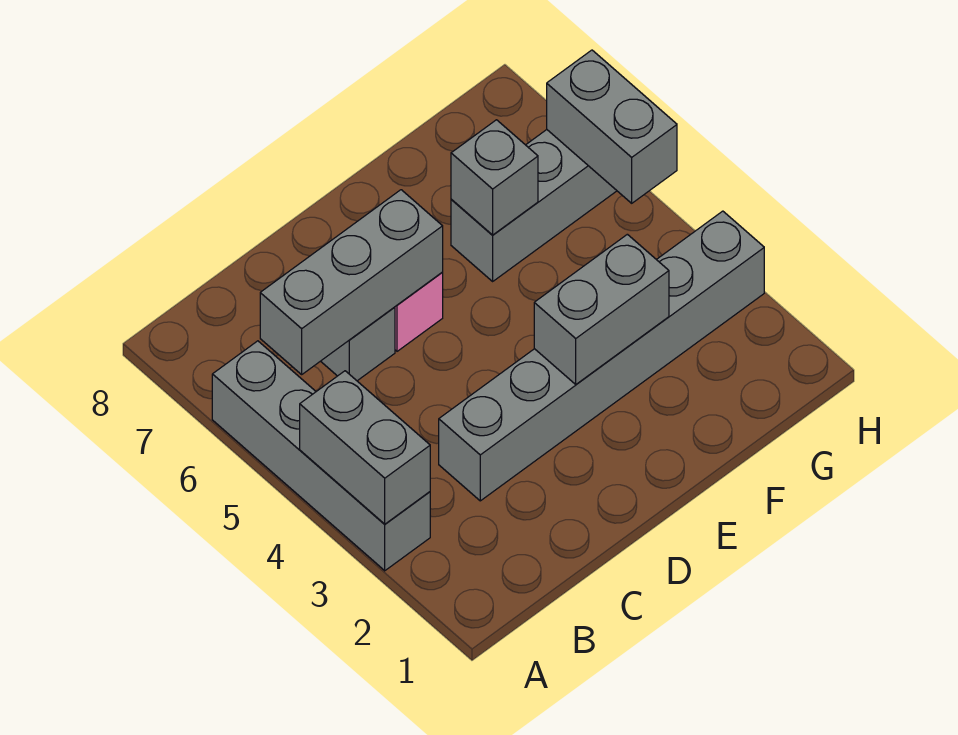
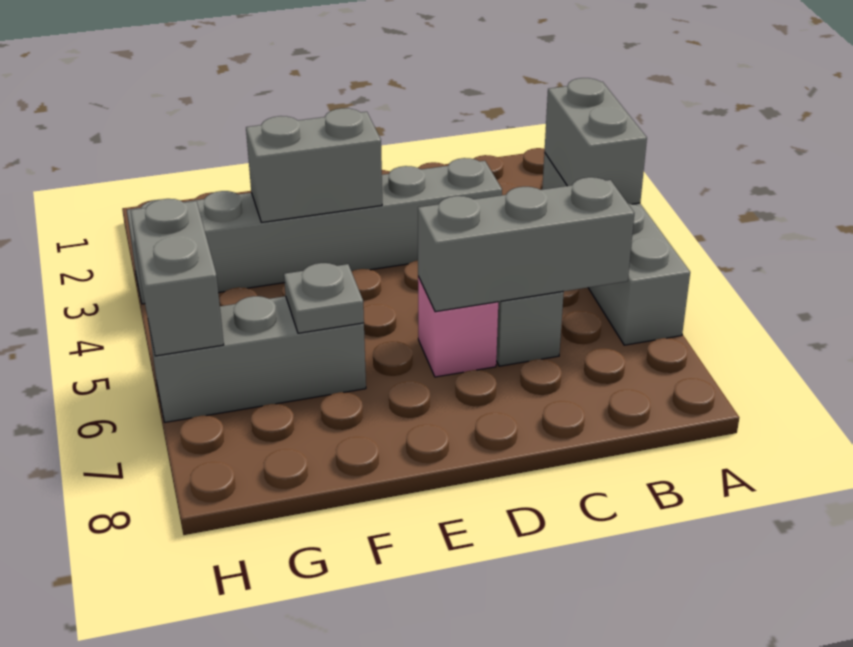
grey 1x1 brick [451,120,538,235] -> grey 1x1 plate [284,263,364,333]

